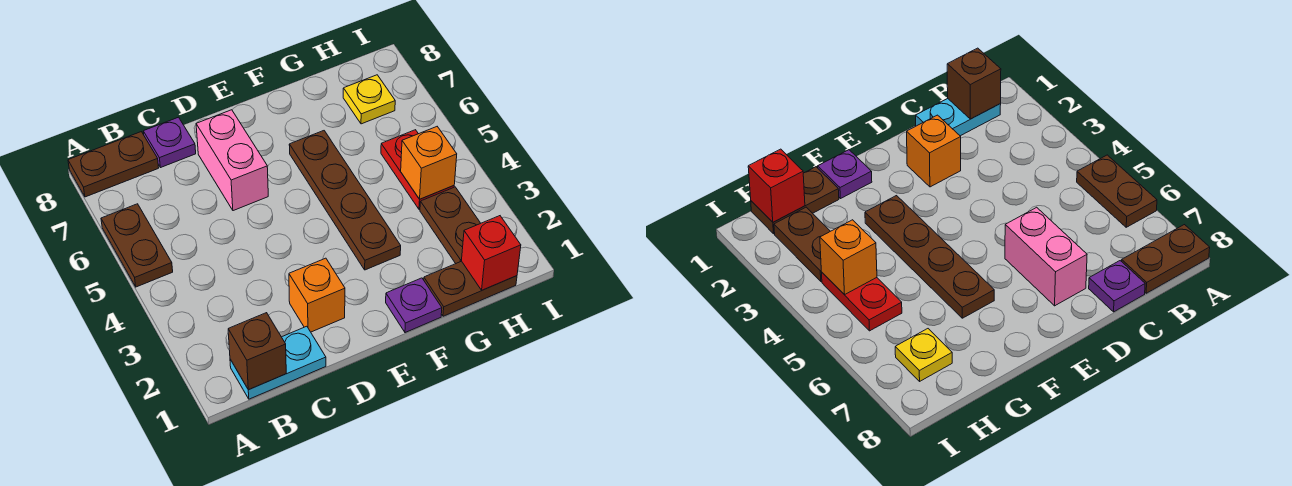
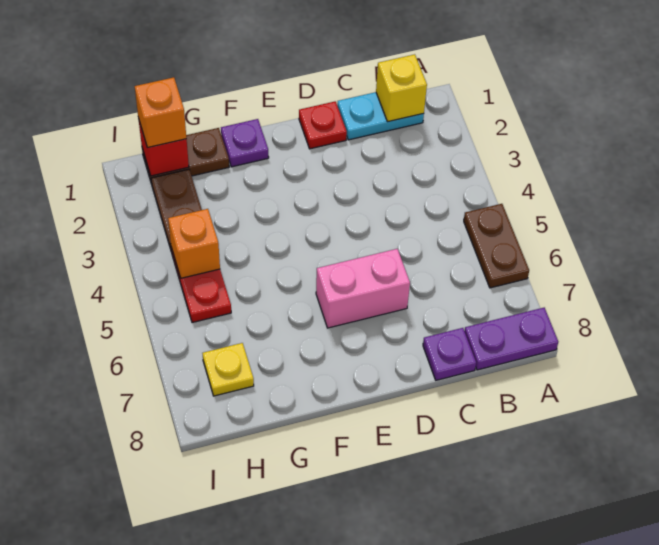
brown 1x2 plate [68,132,159,197] -> purple 1x2 plate [465,308,558,370]
brown 1x1 brick [228,313,286,390] -> yellow 1x1 brick [376,54,427,122]
none -> red 1x1 plate [299,101,347,149]
orange 1x1 brick [289,258,345,332] -> orange 1x1 brick moved to [135,77,186,148]
pink 1x2 brick [196,110,268,211] -> pink 1x2 brick turned to [316,249,410,328]
brown 1x4 plate [289,131,401,270] -> none

